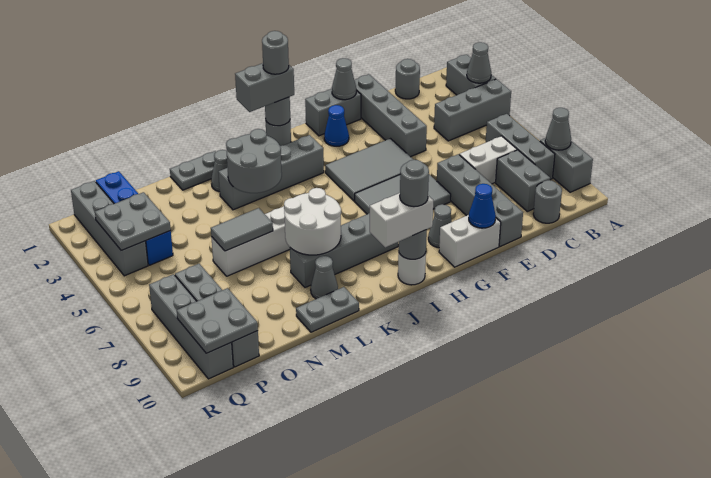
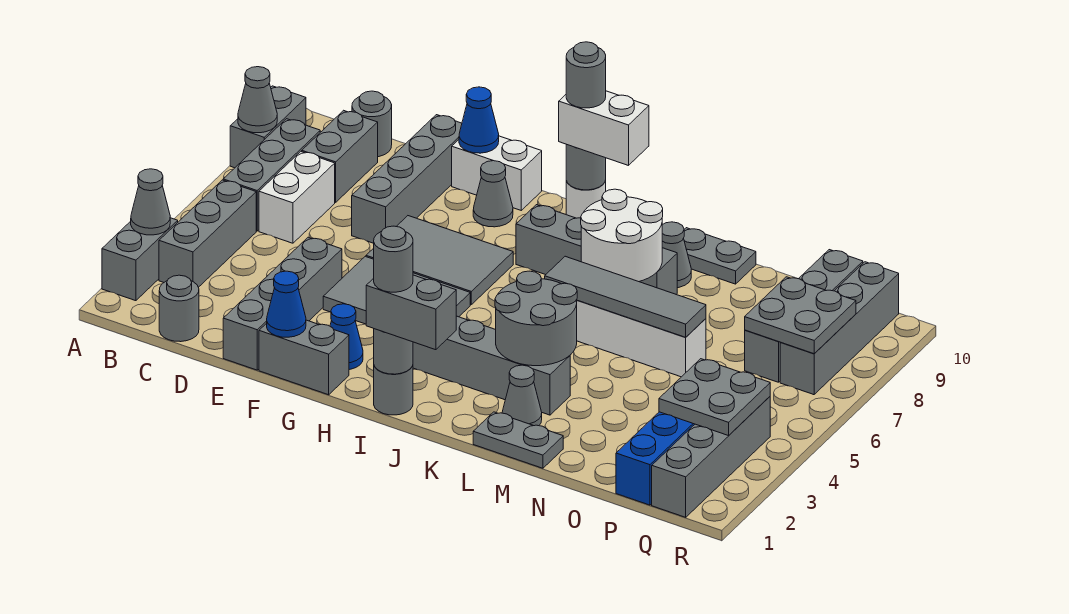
grey 1x3 brick [434,79,511,141] -> grey 1x3 brick turned to [159,180,256,287]
white 1x2 brick [459,136,517,184] -> white 1x2 brick turned to [259,151,335,243]
grey 1x1 cone [332,58,356,100] -> blue 1x1 cone [267,271,306,337]
grey 1x2 tile [211,208,273,251] -> grey 1x4 tile [545,256,706,337]
grey 2x2 plate [177,288,258,353] -> grey 2x2 plate moved to [745,277,856,354]

